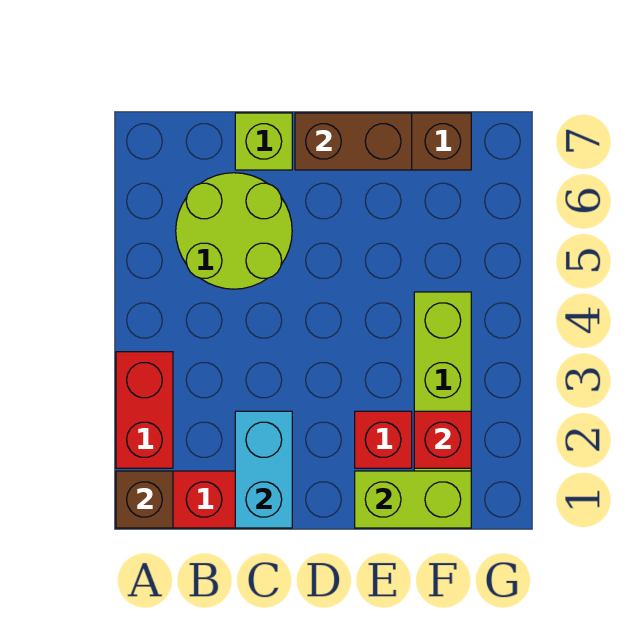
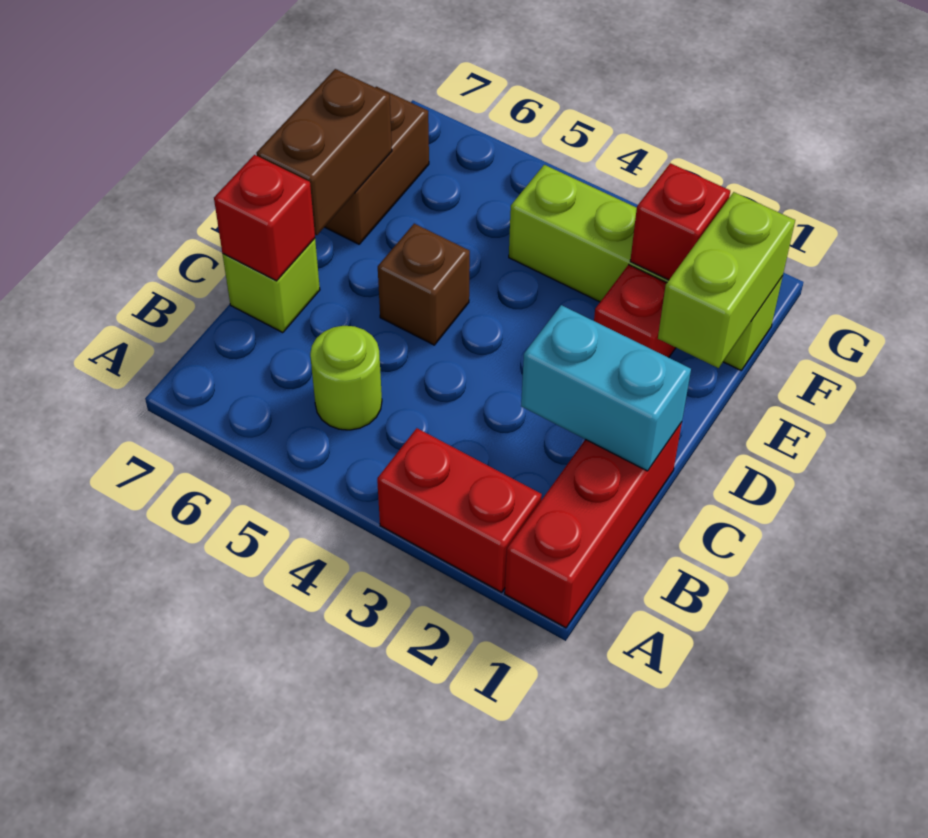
brown 1x1 brick [116,471,173,528] -> brown 1x1 brick moved to [378,224,470,345]
lime 2x2 round brick [176,173,292,289] -> lime 1x1 round brick [310,326,382,430]
none -> red 1x1 brick [214,155,315,281]

